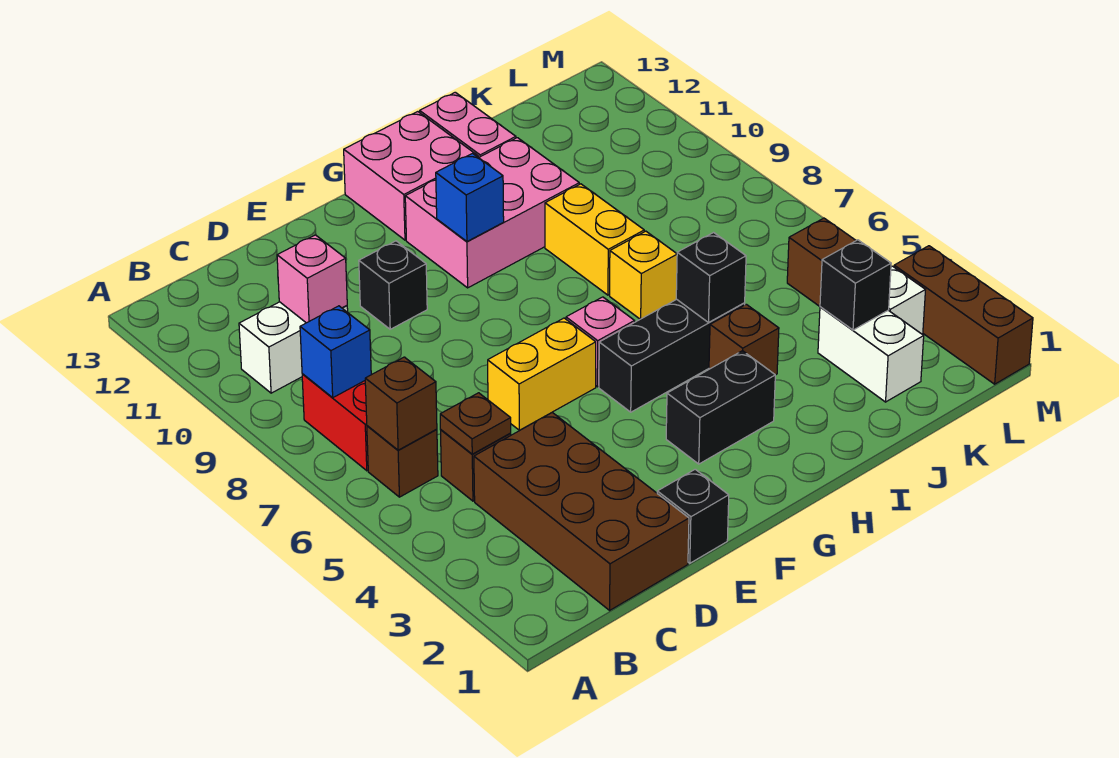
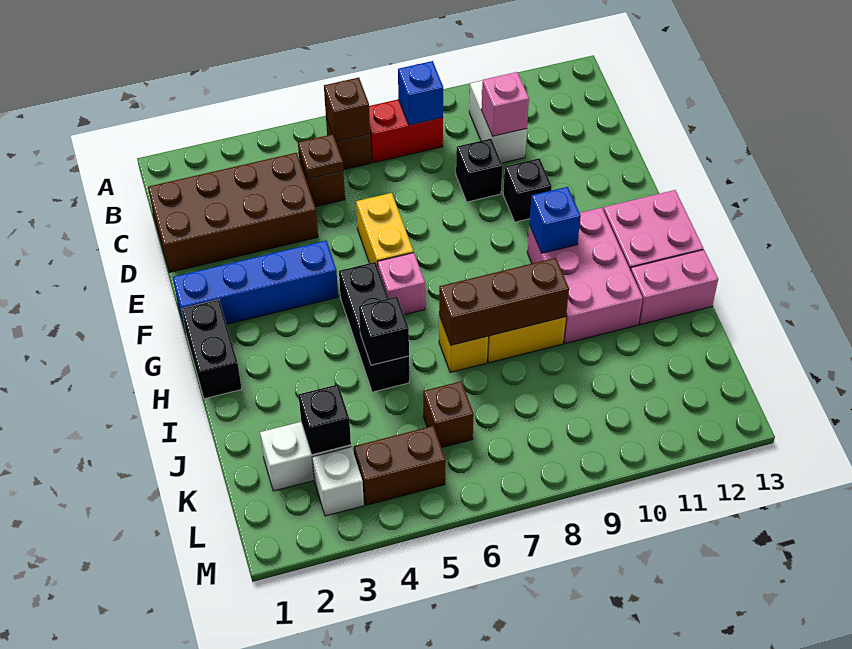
black 1x1 brick [657,469,729,563] -> black 1x1 brick moved to [456,139,503,202]
none -> blue 1x4 brick [173,241,338,332]
black 1x2 brick [666,351,775,464] -> black 1x2 brick moved to [181,300,242,399]
brown 1x1 brick [709,304,779,375] -> brown 1x1 brick moved to [423,381,474,448]
brown 1x3 brick [894,246,1033,384] -> brown 1x3 brick moved to [439,258,569,345]

